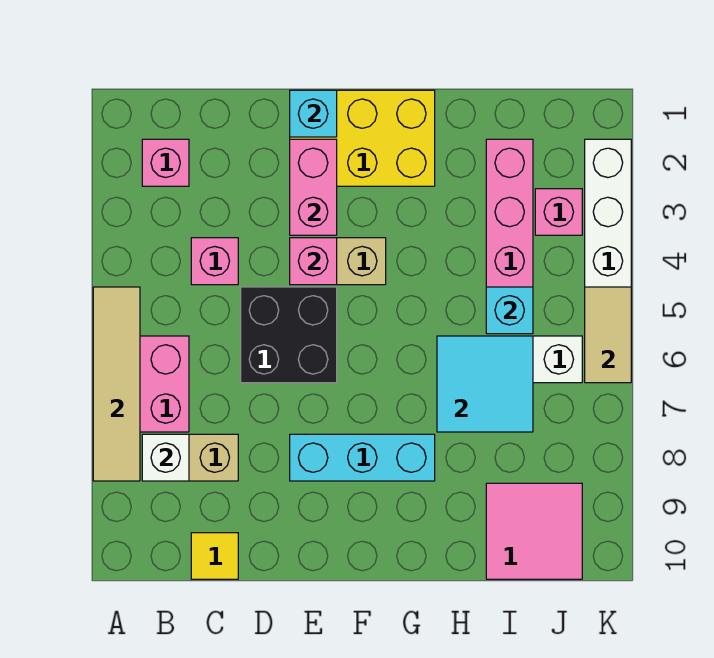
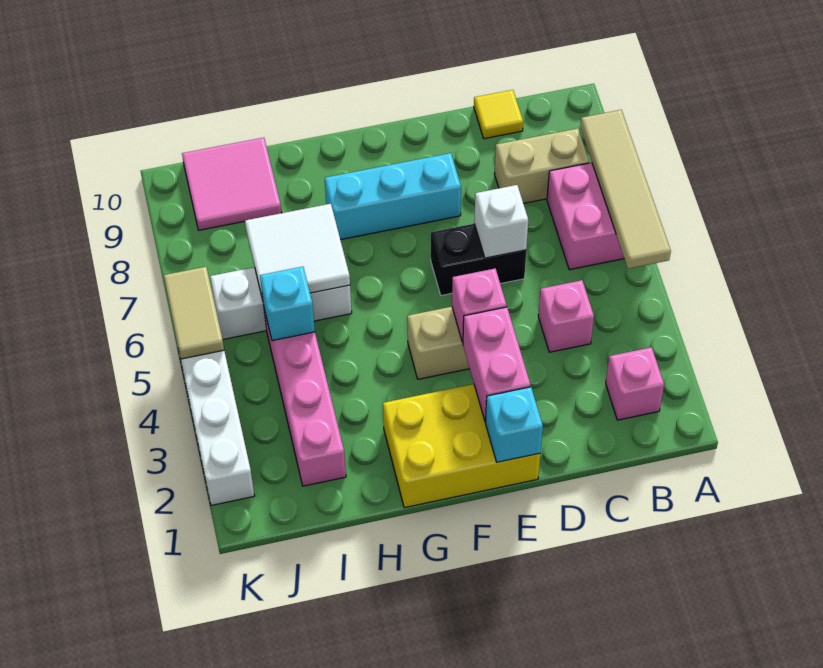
white 1x1 brick [142,434,189,481] -> white 1x1 brick moved to [474,185,528,258]
black 2x2 brick [241,287,337,383] -> black 1x2 brick [431,224,526,296]
cyan 2x2 tile [437,336,533,432] -> white 2x2 tile [245,204,350,300]
pink 1x1 brick [535,189,582,235] -> none

